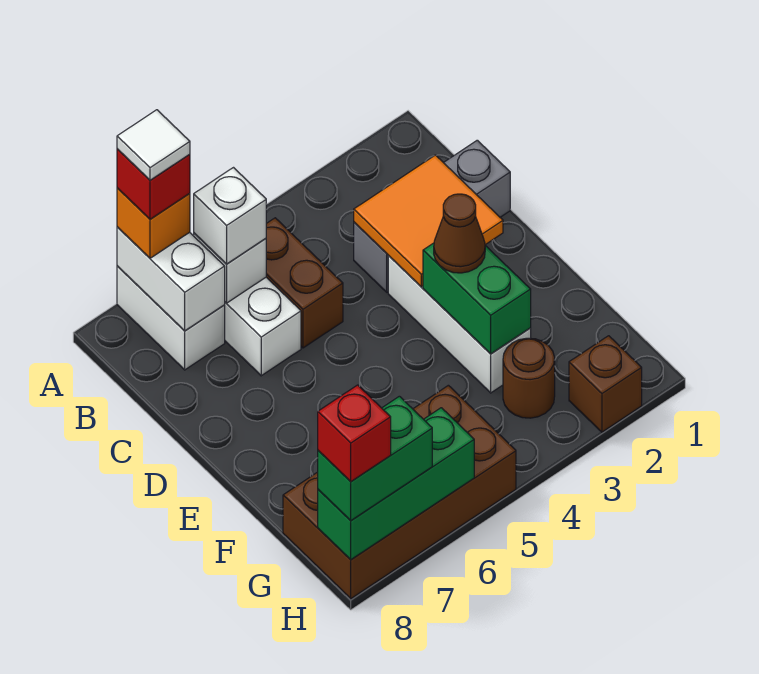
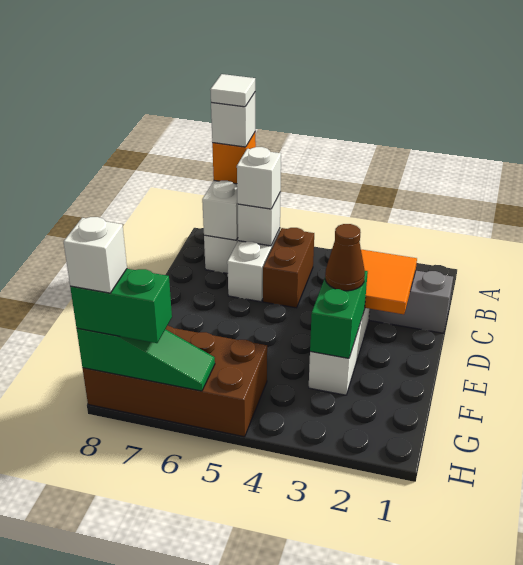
red 1x1 brick [117,149,190,219] -> white 1x1 brick [211,93,255,147]
brown 1x1 round brick [503,338,555,418] -> none
brown 1x1 brick [569,336,642,432] -> none
green 1x3 brick [318,408,474,560] -> green 1x3 slope [77,328,215,391]
red 1x1 brick [318,385,391,482] -> white 1x1 brick [63,217,127,293]

